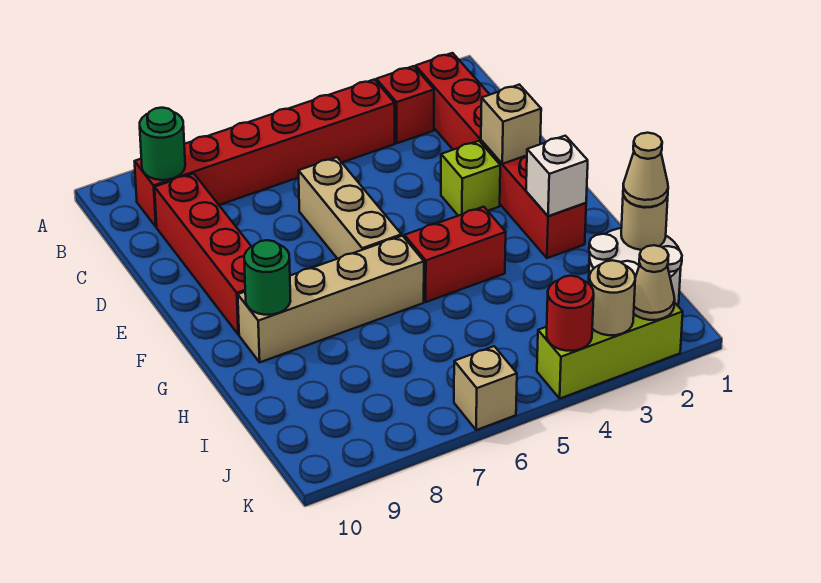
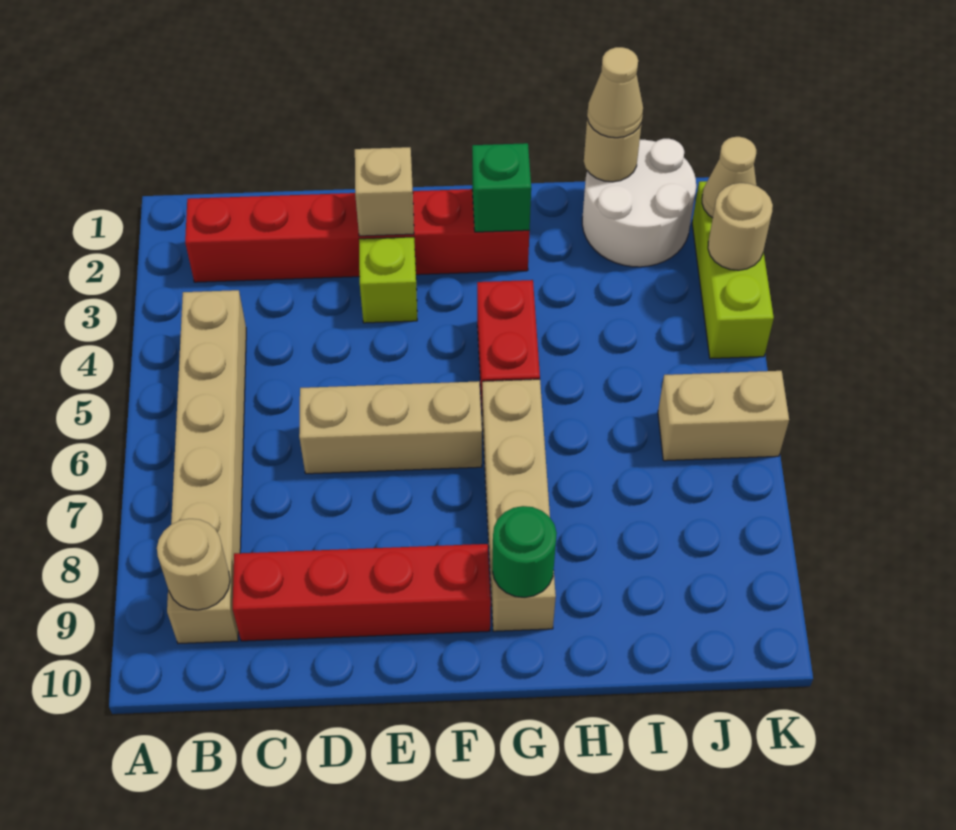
red 1x1 brick [376,66,434,143] -> none
red 1x6 brick [135,79,395,227] -> tan 1x6 brick [167,290,246,644]
green 1x1 round brick [140,108,185,180] -> tan 1x1 round brick [157,519,230,610]
white 1x1 brick [526,136,588,216] -> green 1x1 brick [472,143,531,232]
red 1x1 round brick [547,276,594,351] -> none
tan 1x1 brick [454,346,517,430] -> tan 1x2 brick [658,371,789,461]

